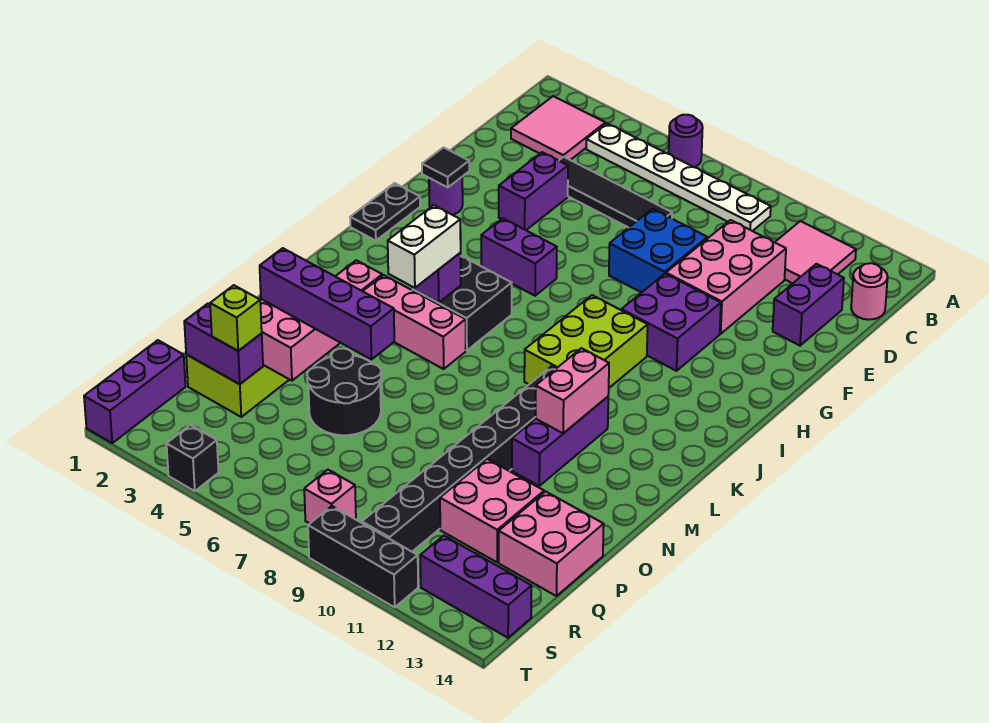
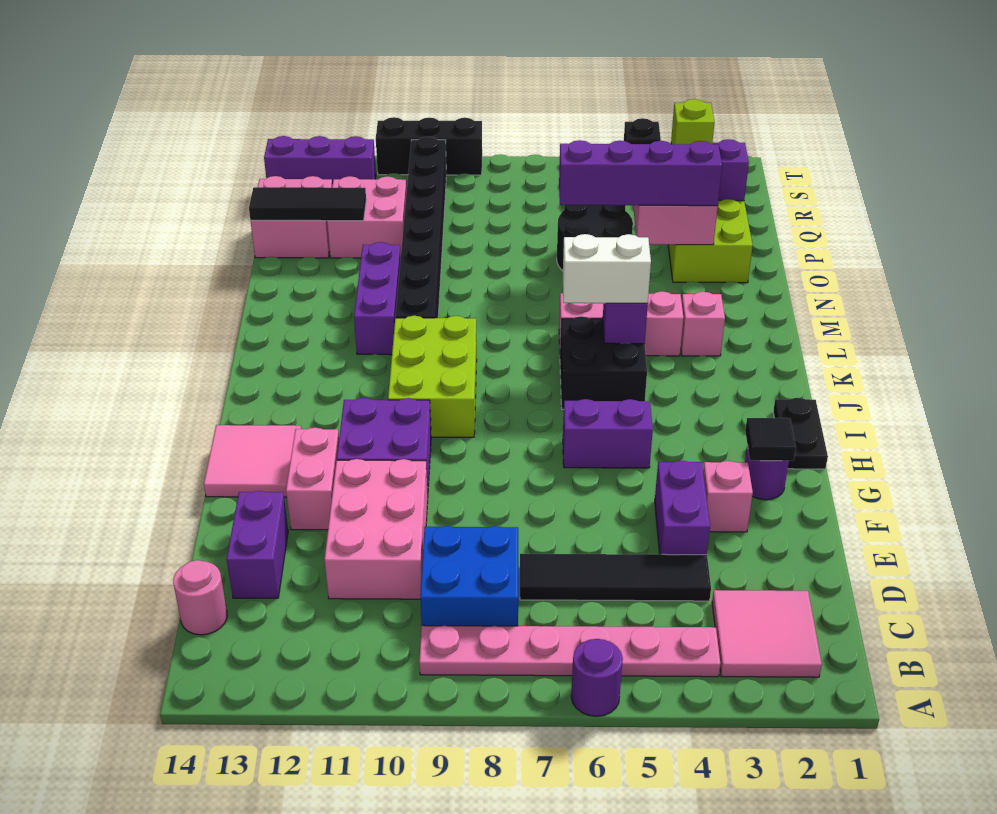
white 1x6 plate [586,123,771,231] -> pink 1x6 plate [419,625,720,677]
pink 2x2 tile [775,221,856,283] -> pink 2x2 tile moved to [204,425,301,497]
blue 2x2 brick [609,209,707,293] -> blue 2x2 brick moved to [420,526,518,626]
white 1x2 brick [388,205,461,288] -> white 1x2 brick turned to [563,234,651,303]
pink 1x2 brick [535,348,609,433] -> pink 1x2 brick moved to [286,427,339,530]
none -> black 1x3 tile [249,187,366,221]
purple 1x3 brick [84,340,186,443] -> none
pink 1x1 brick [304,470,356,523] -> pink 1x1 brick moved to [703,461,753,532]

